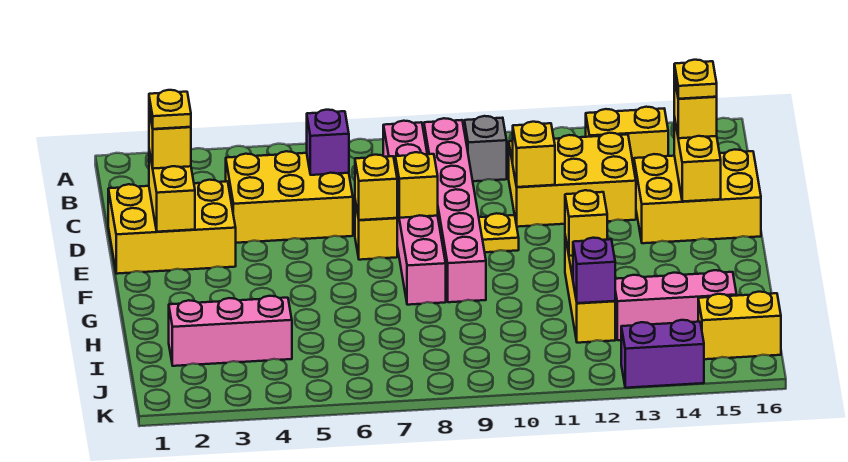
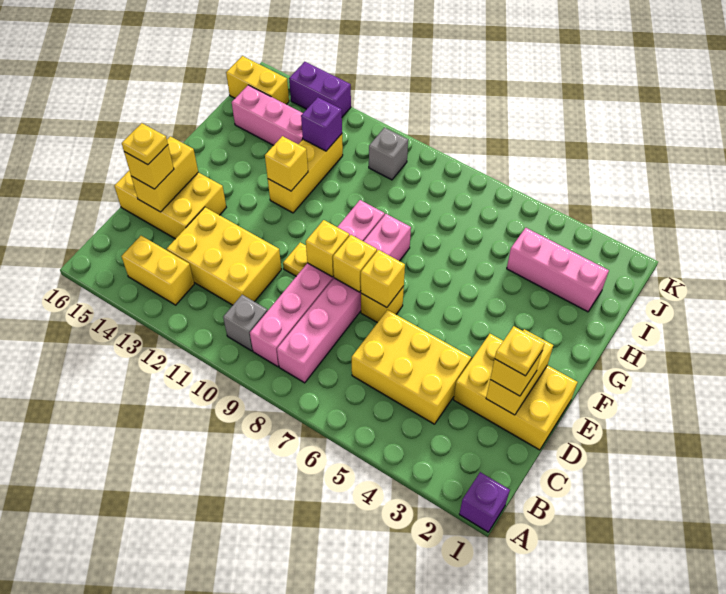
purple 1x1 brick [307,110,349,175] -> purple 1x1 brick moved to [459,472,510,532]
yellow 1x1 brick [513,122,555,187] -> yellow 1x1 brick moved to [306,220,349,277]
none -> grey 1x1 brick [369,128,408,180]

